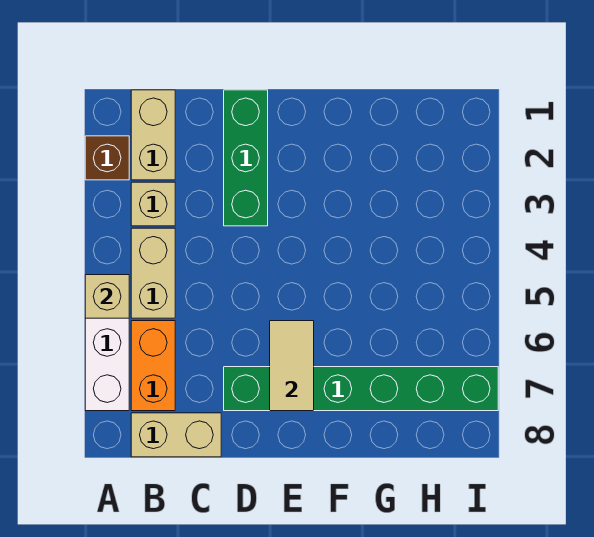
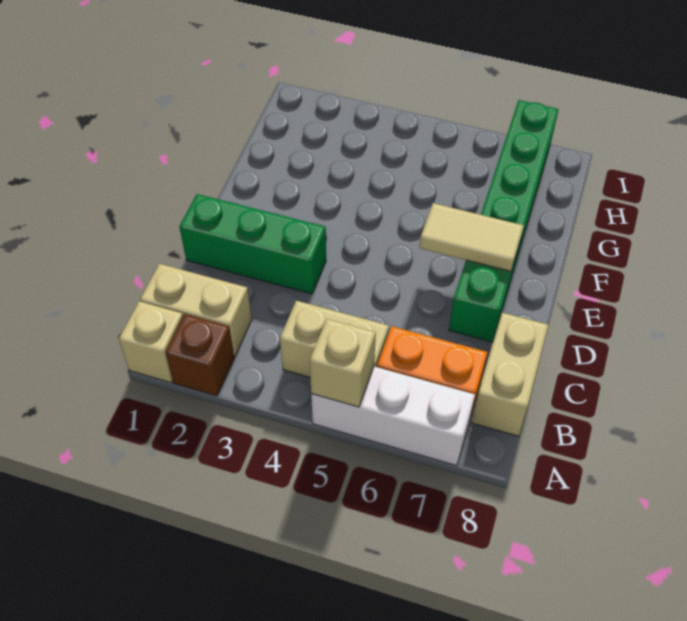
tan 1x1 brick [131,182,175,226] -> tan 1x1 brick moved to [119,301,183,383]

